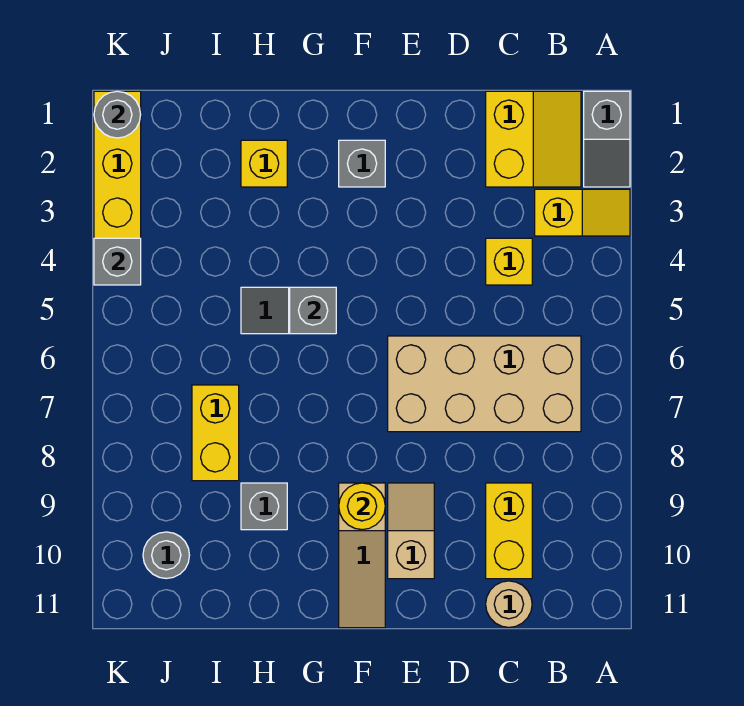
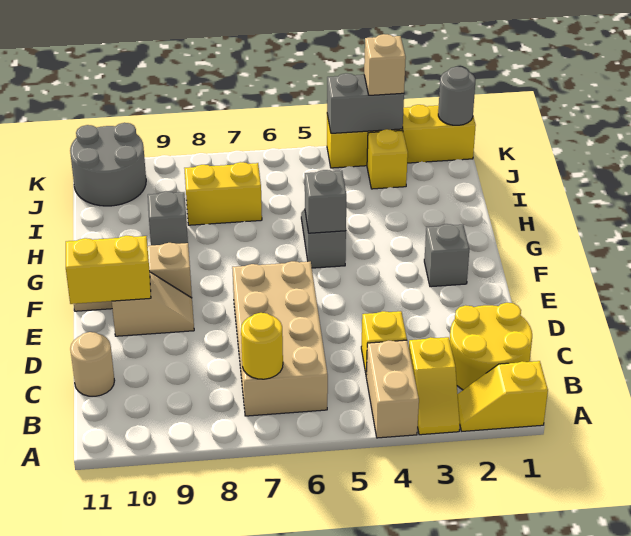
grey 1x2 slope [584,91,630,187] -> yellow 1x2 slope [458,361,548,431]
none -> tan 1x2 brick [366,340,419,438]
yellow 2x2 slope [486,91,581,187] -> yellow 2x2 round brick [450,303,532,390]
yellow 1x2 brick [486,483,532,579] -> yellow 1x2 brick moved to [66,236,151,304]
yellow 1x1 round brick [339,483,385,530] -> yellow 1x1 round brick moved to [241,313,283,379]
yellow 1x1 brick [241,140,287,187] -> yellow 1x1 brick moved to [367,129,408,189]
grey 1x1 round brick [143,532,190,579] -> grey 2x2 round brick [70,123,146,206]
none -> tan 1x1 brick [364,34,406,95]
grey 1x1 brick [94,238,141,285] -> grey 1x2 brick [327,73,404,133]

